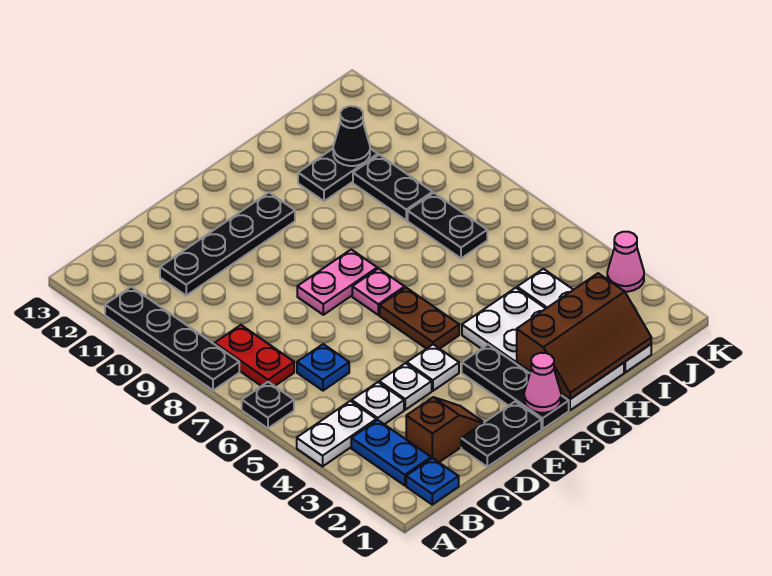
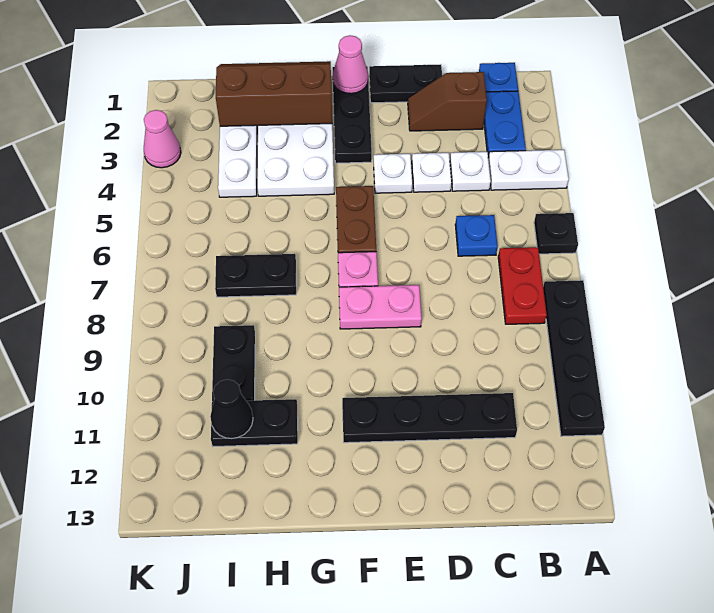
black 1x2 plate [408,193,487,258] -> black 1x2 plate turned to [215,254,296,297]

